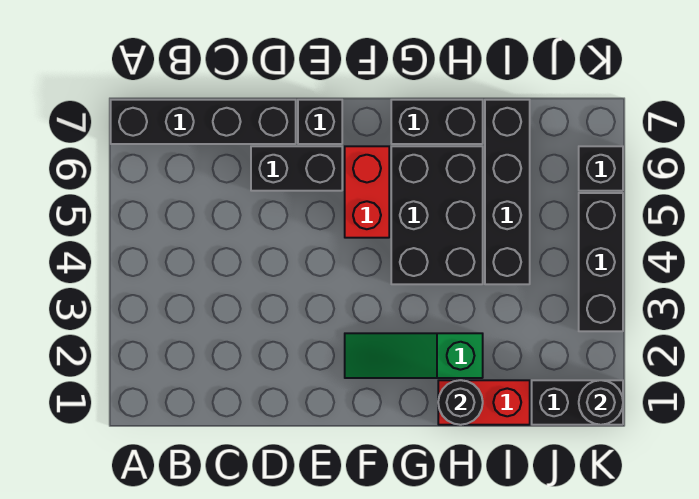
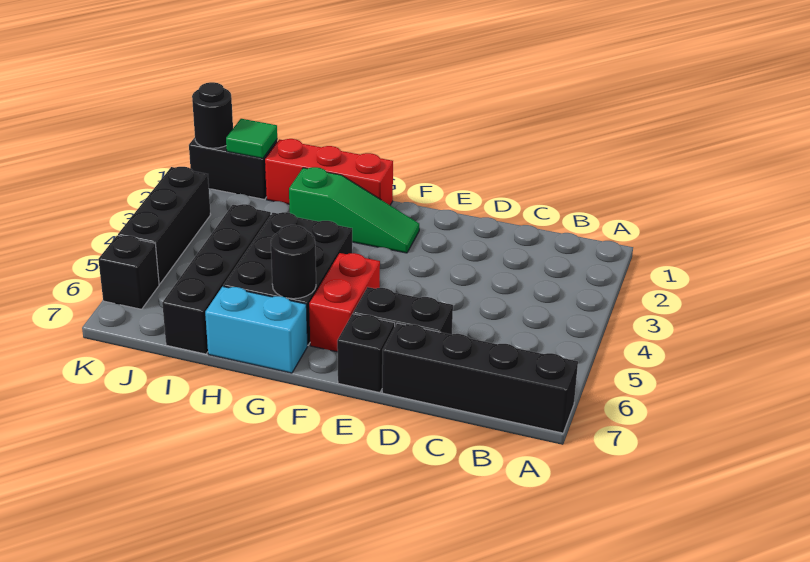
black 1x2 brick [391,100,483,144] -> cyan 1x2 brick [205,286,307,373]
red 1x2 brick [438,380,530,425] -> red 1x3 brick [265,139,393,205]
black 1x1 round brick [438,380,483,425] -> black 1x1 round brick moved to [271,225,316,299]
none -> green 1x1 tile [226,119,277,158]

